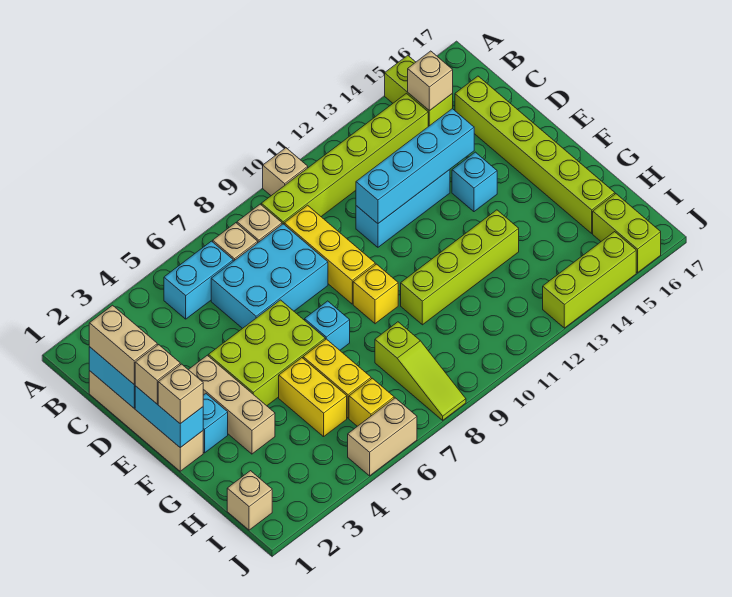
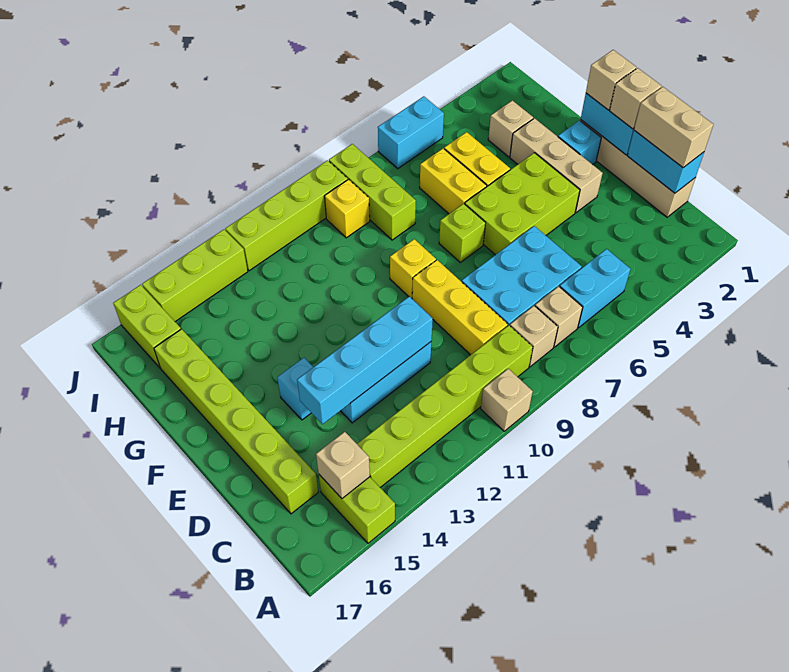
cyan 1x1 brick [305,301,350,350] -> lime 1x1 brick [439,204,485,262]
lime 1x4 brick [401,210,519,325] -> lime 1x4 brick moved to [225,160,348,271]
lime 1x3 slope [375,322,466,420] -> lime 1x3 brick [329,144,416,240]
tan 1x1 brick [227,471,272,530] -> tan 1x1 brick moved to [488,100,533,157]
yellow 1x1 brick [349,378,394,426] -> yellow 1x1 brick moved to [325,179,370,238]
tan 1x2 brick [348,398,417,476] -> cyan 1x2 brick [378,96,444,168]

